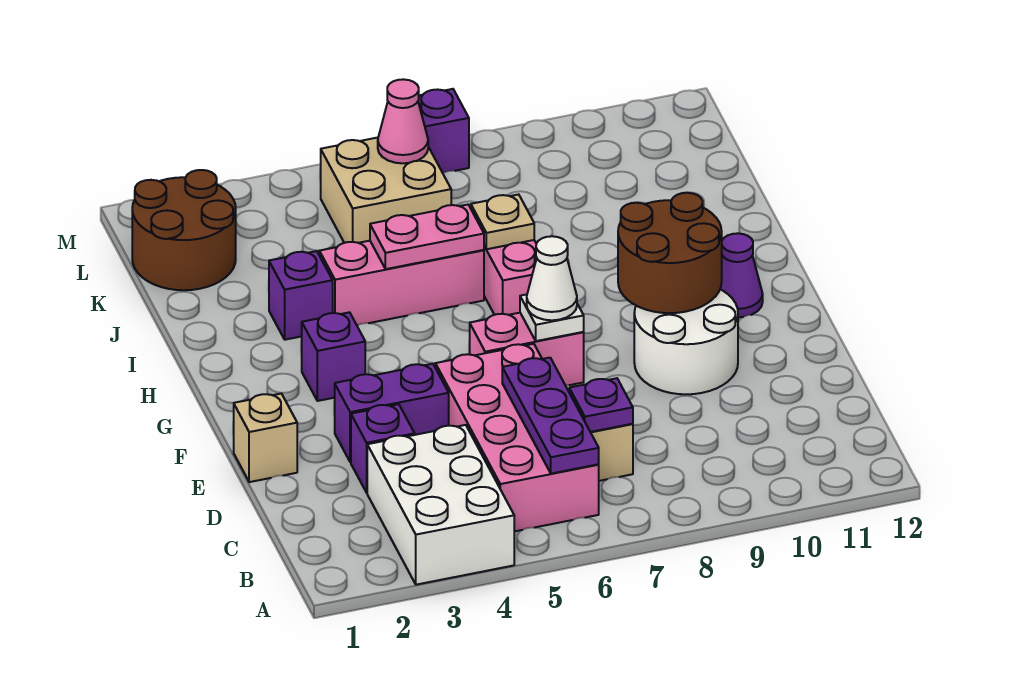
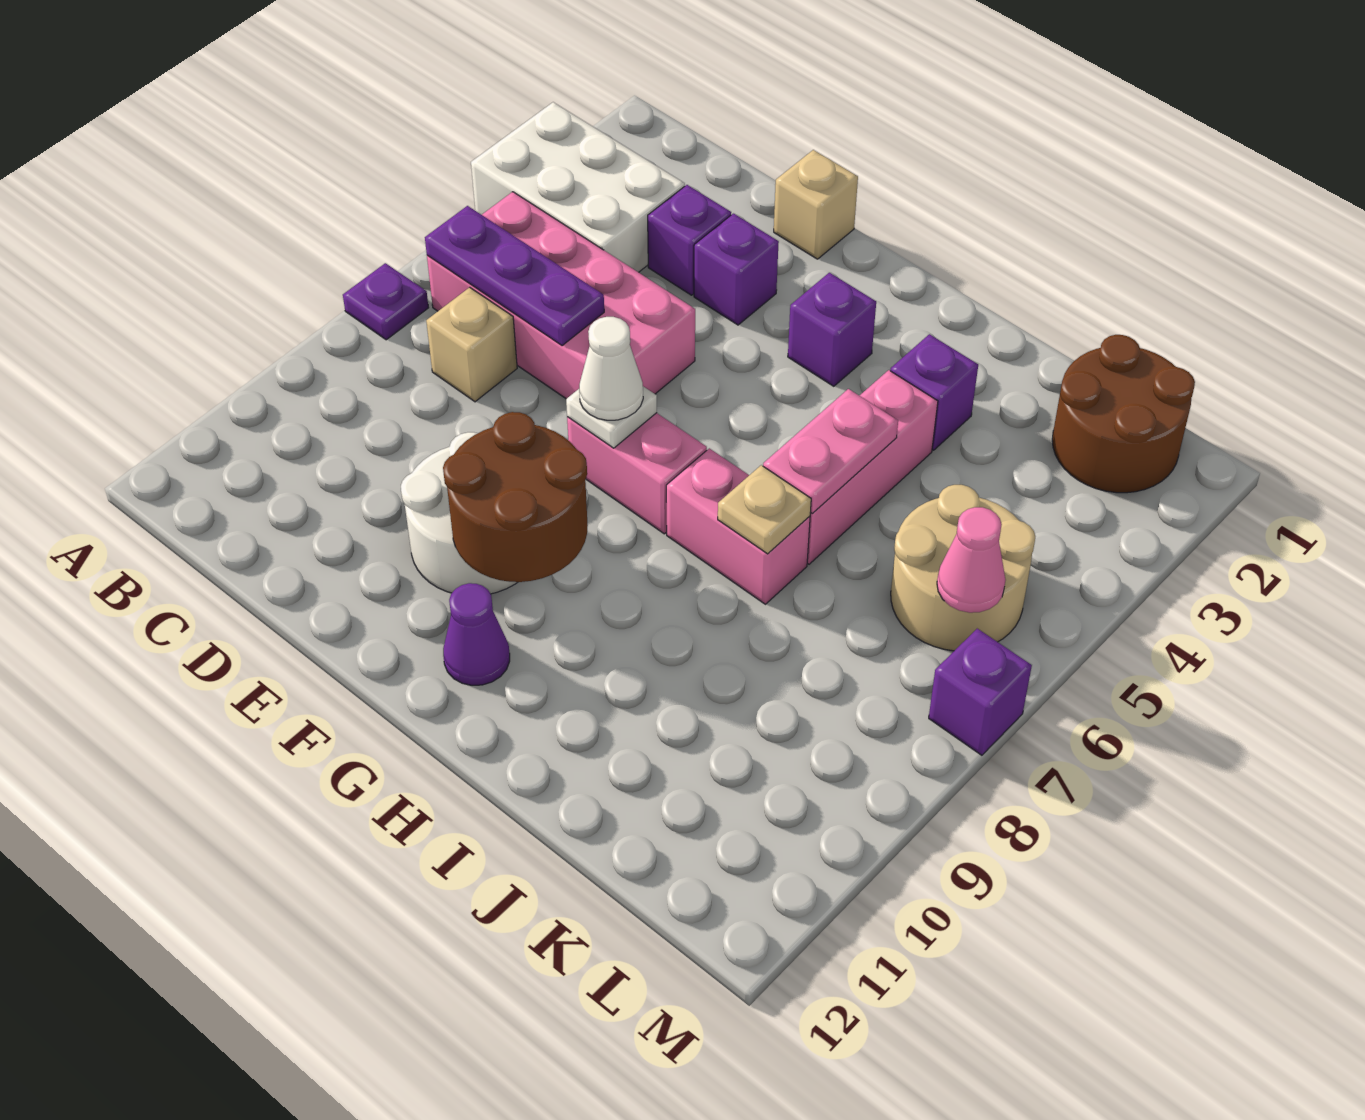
purple 1x1 plate [569,378,633,432] -> purple 1x1 plate moved to [343,263,429,340]
purple 1x2 brick [335,364,449,462] -> purple 1x1 brick [694,213,779,325]
pink 1x2 brick [469,313,584,385] -> pink 1x2 brick turned to [567,413,707,534]
tan 2x2 brick [320,138,451,243] -> tan 2x2 round brick [891,484,1035,651]

